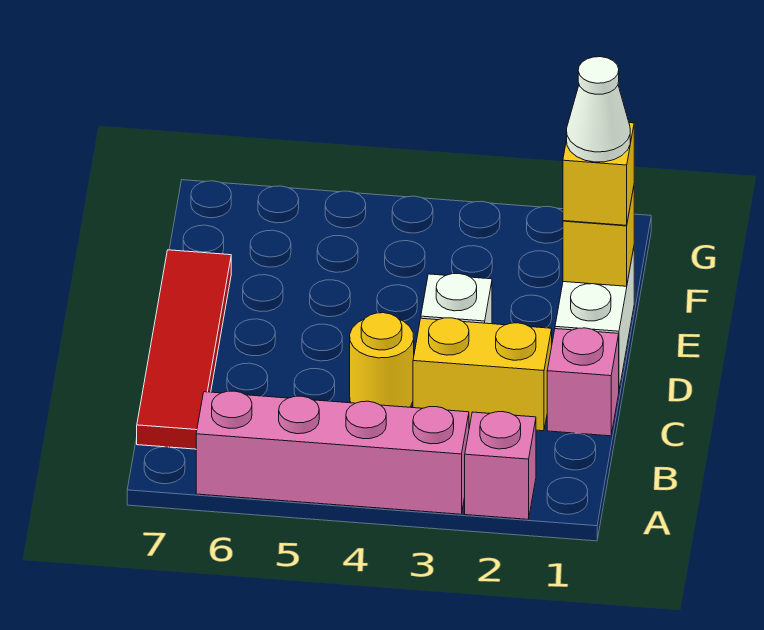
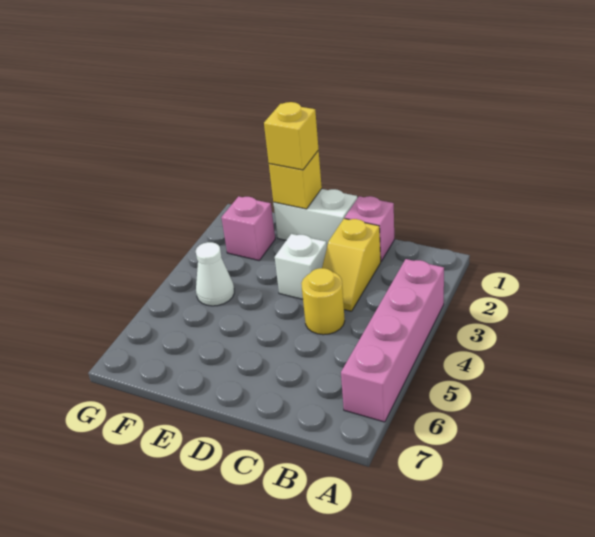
pink 1x1 brick [465,412,536,519] -> pink 1x1 brick moved to [221,196,275,260]
red 1x4 tile [137,250,231,449] -> none
yellow 1x2 brick [413,318,552,431] -> yellow 1x2 slope [322,218,381,311]
white 1x1 cone [567,57,630,162] -> white 1x1 cone moved to [196,242,234,306]

